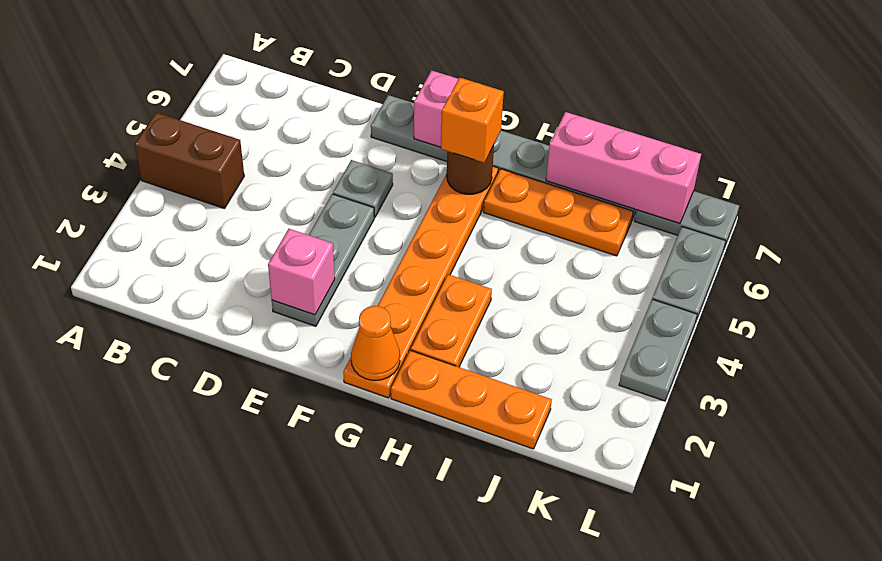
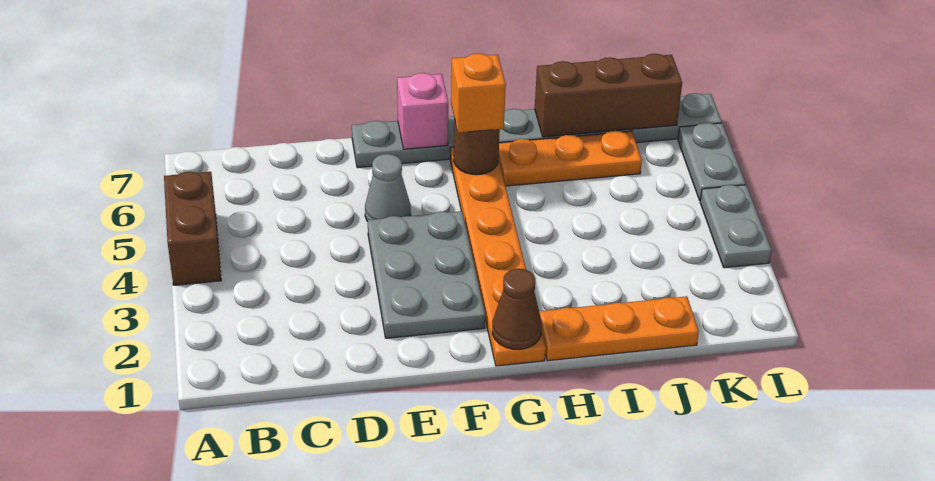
brown 1x2 brick [135,112,244,209] -> brown 1x2 brick turned to [164,172,221,285]
grey 1x3 plate [272,194,374,326] -> grey 2x3 plate [368,211,485,338]
pink 1x1 brick [268,229,335,315] -> none
grey 1x1 plate [333,160,393,217] -> grey 1x1 cone [365,154,411,222]
orange 1x1 cone [351,306,400,381] -> brown 1x1 cone [492,269,542,349]
orange 1x2 plate [411,274,492,367] -> none
pink 1x3 brick [546,112,701,224] -> brown 1x3 brick [535,54,682,137]

